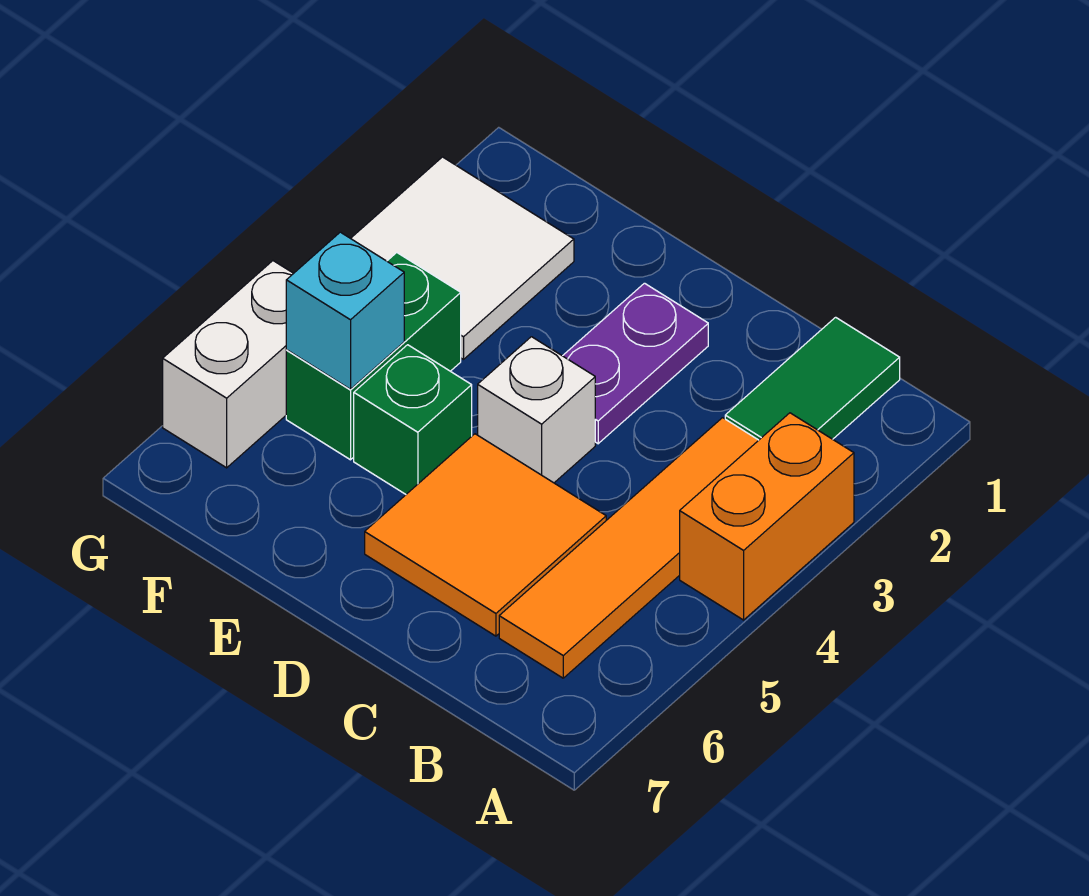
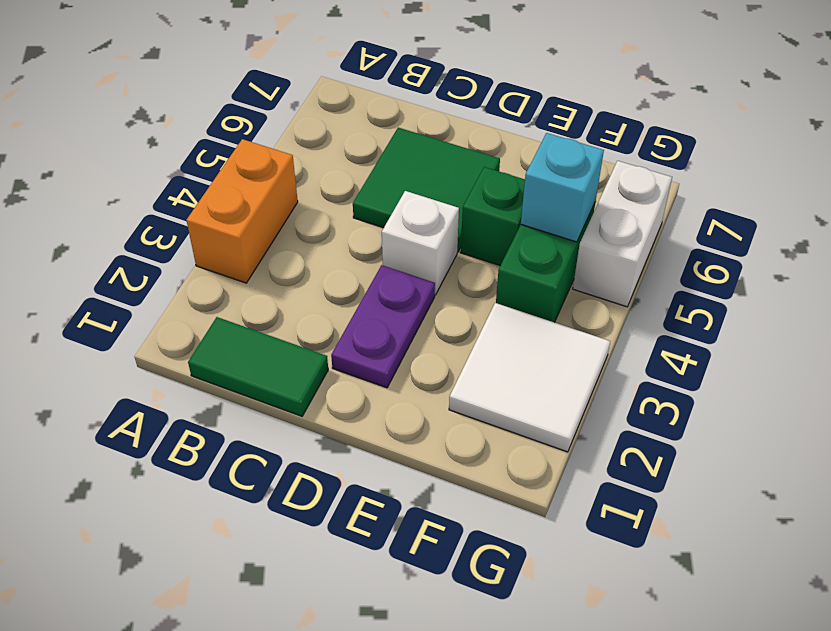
green 1x2 tile [725,317,900,440] -> green 1x2 tile turned to [188,317,328,416]
orange 1x4 tile [499,418,758,678] -> none
orange 2x2 tile [365,434,606,636] -> green 2x2 tile [353,128,500,252]

